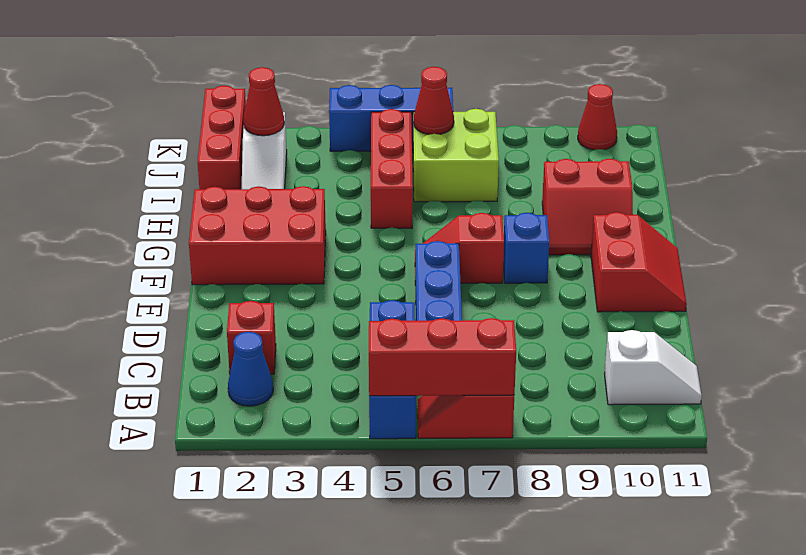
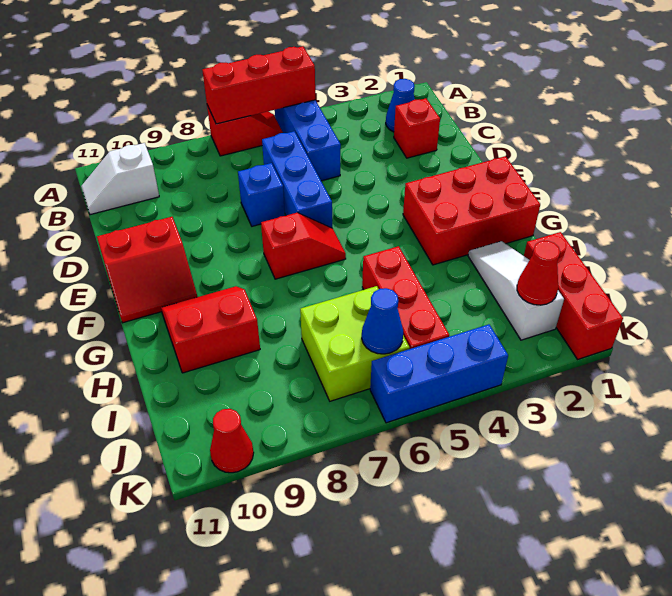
red 2x2 slope [591,212,687,312] -> red 2x2 slope turned to [97,217,197,323]
blue 1x1 brick [503,213,549,283] -> blue 1x1 brick moved to [238,163,285,226]
red 1x1 cone [414,67,454,135] -> blue 1x1 cone [362,288,403,354]

